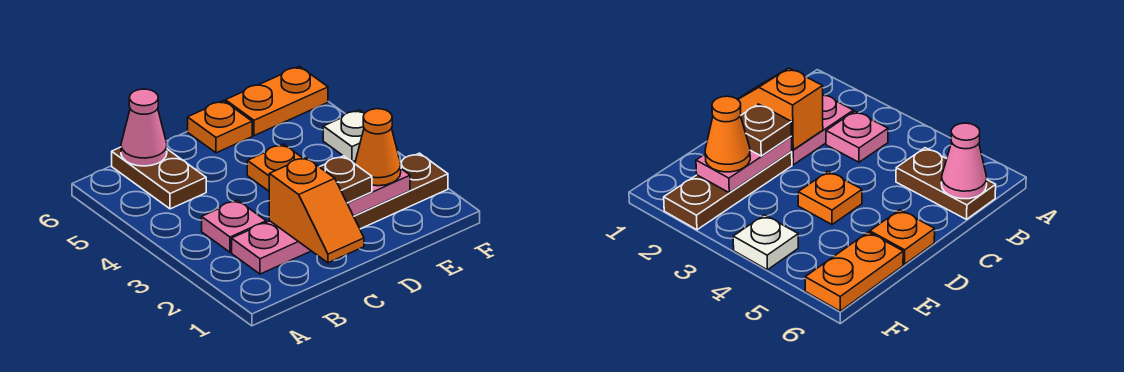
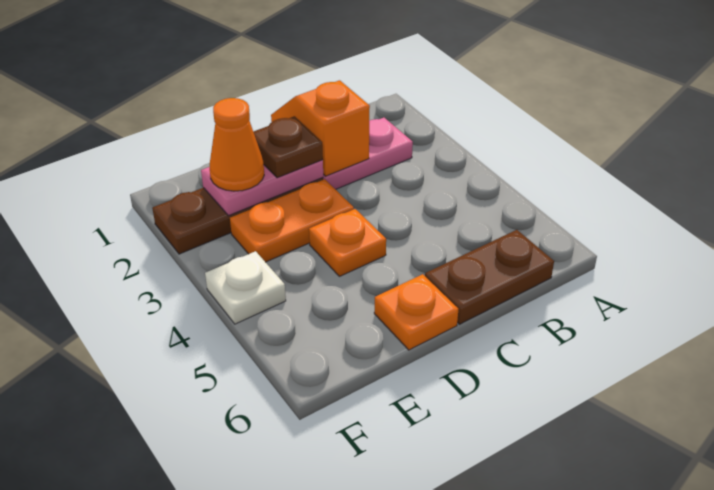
pink 1x1 plate [202,200,266,252] -> none
brown 1x2 plate [112,147,206,209] -> brown 1x2 plate turned to [425,230,554,324]
pink 1x1 cone [121,89,167,166] -> none
orange 1x2 plate [225,66,328,136] -> orange 1x2 plate moved to [230,179,354,262]

